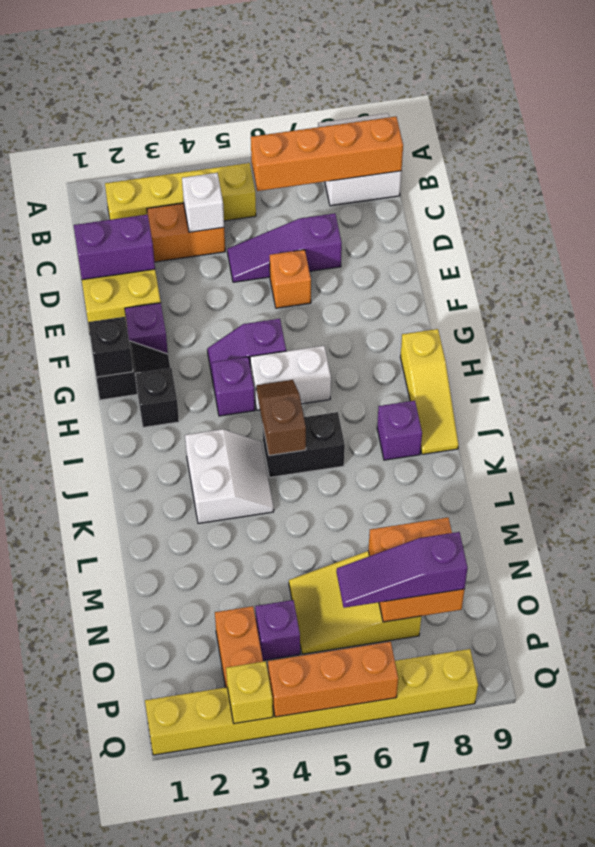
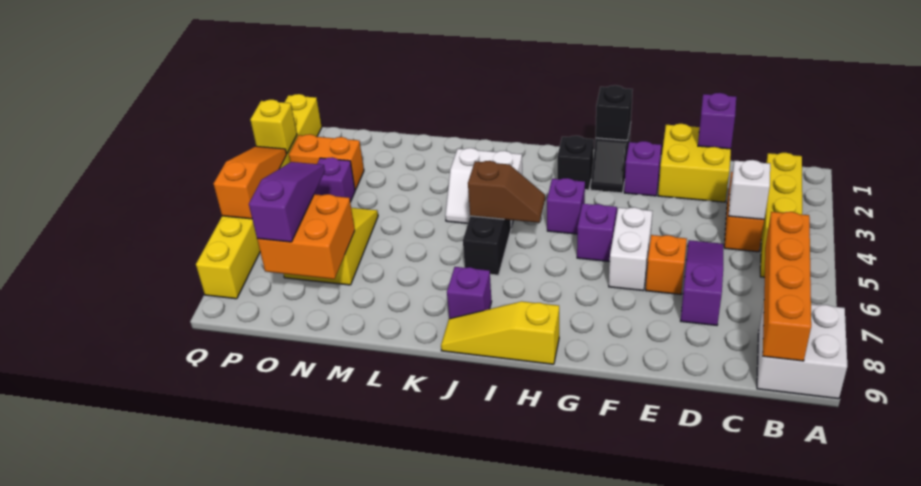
purple 1x2 brick [74,214,155,280] -> purple 1x1 brick [698,93,736,149]
white 1x2 brick [250,346,331,410] -> white 1x2 brick moved to [609,207,652,291]
orange 1x3 brick [268,642,398,717] -> orange 1x3 slope [214,146,287,219]

